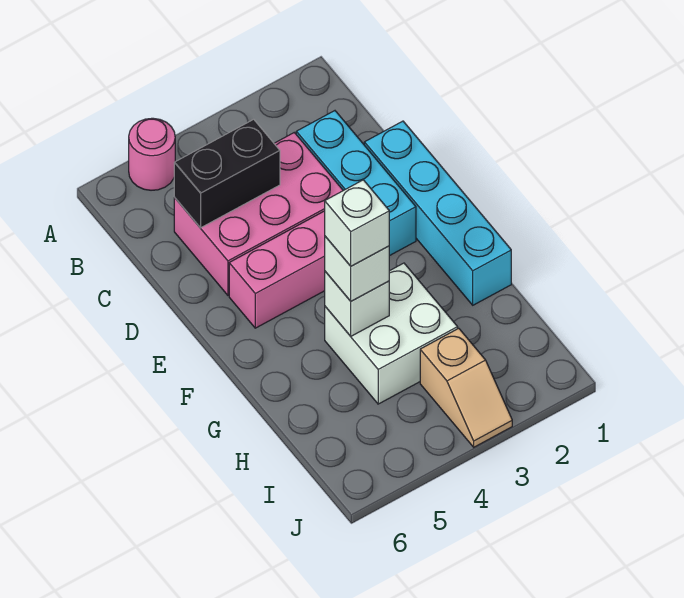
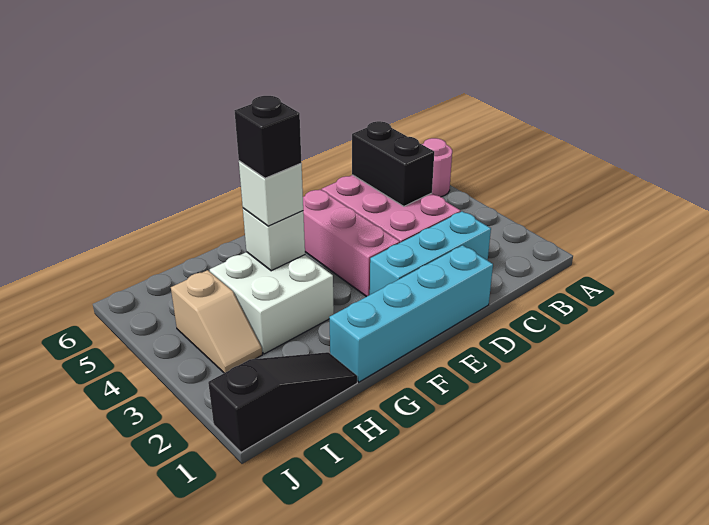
white 1x1 brick [325,180,389,266] -> black 1x1 brick [235,96,302,178]
none -> black 1x3 slope [208,352,357,452]
tan 1x2 slope [420,328,512,447] -> tan 1x2 slope turned to [171,270,262,373]

